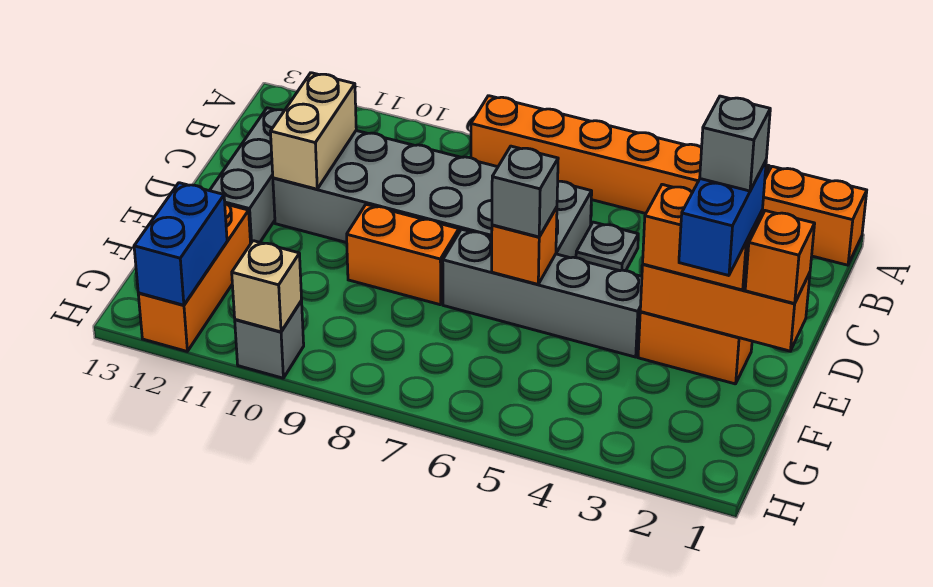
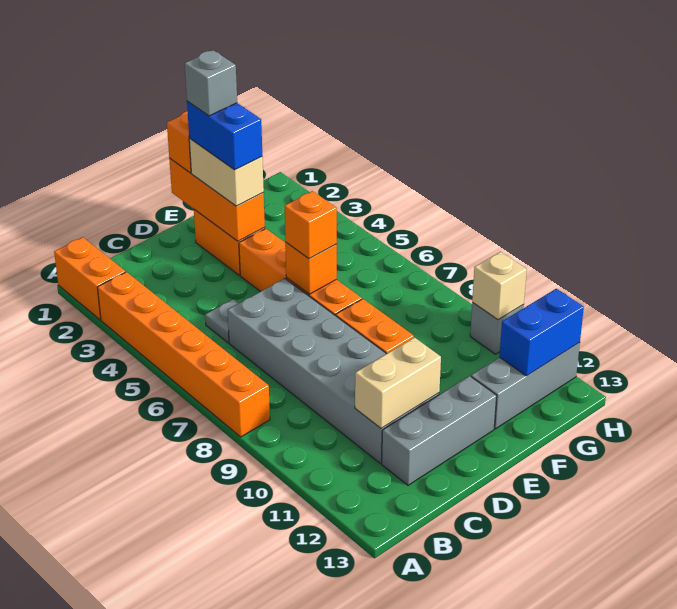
orange 1x2 brick [643,184,762,290] -> tan 1x2 brick [189,139,264,206]
blue 1x2 brick [679,161,766,276] -> blue 1x2 brick turned to [187,101,262,170]
grey 1x4 brick [443,229,642,357] -> orange 1x4 brick [239,229,362,316]
grey 1x1 brick [492,146,558,237] -> orange 1x1 brick [285,191,337,259]
orange 1x3 brick [138,203,251,351] -> grey 1x3 brick [471,343,580,429]

